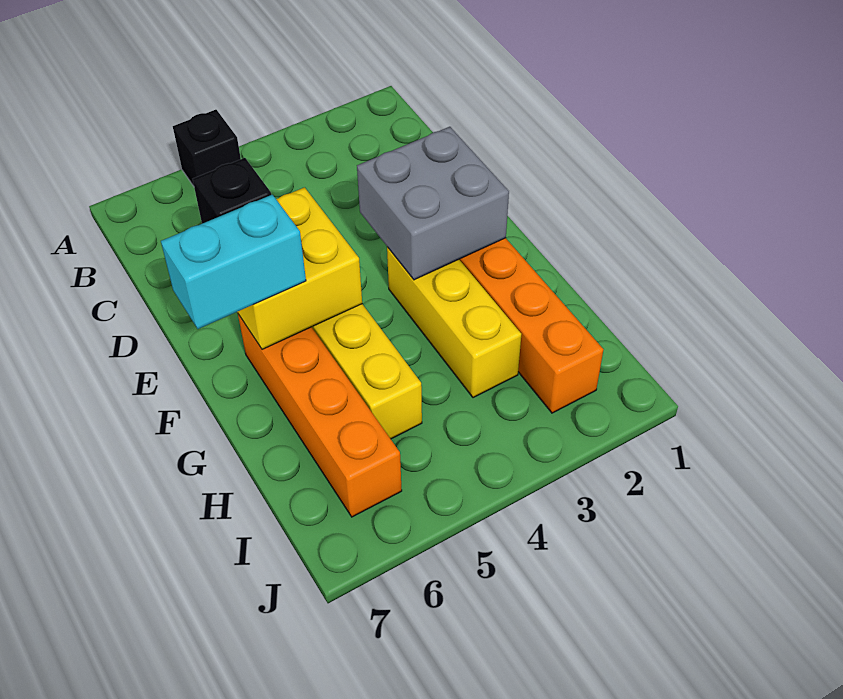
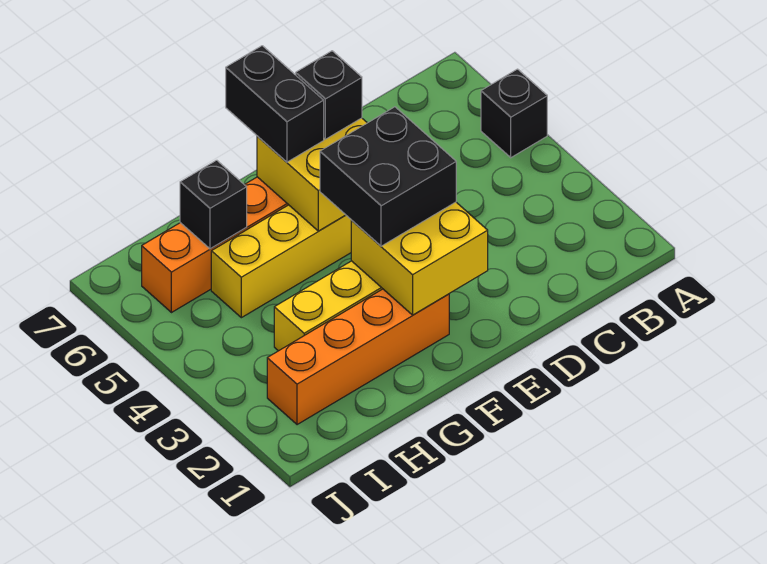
grey 2x2 brick [357,127,509,280] -> yellow 2x2 brick [351,202,488,315]
none -> black 2x2 brick [320,107,456,246]
cyan 1x2 brick [161,195,306,329] -> black 1x2 brick [226,46,324,162]
none -> black 1x1 brick [180,160,247,249]

